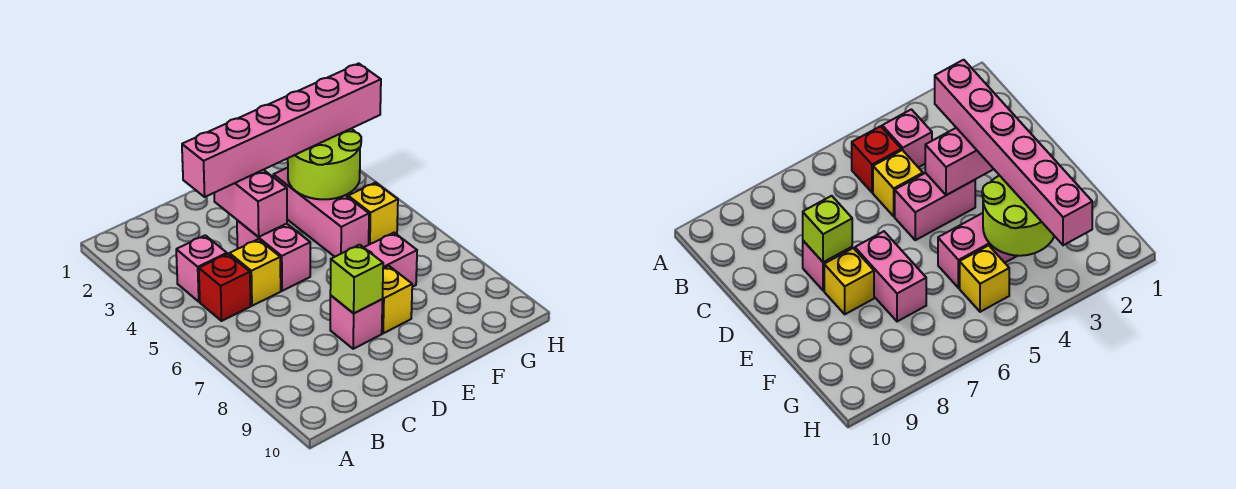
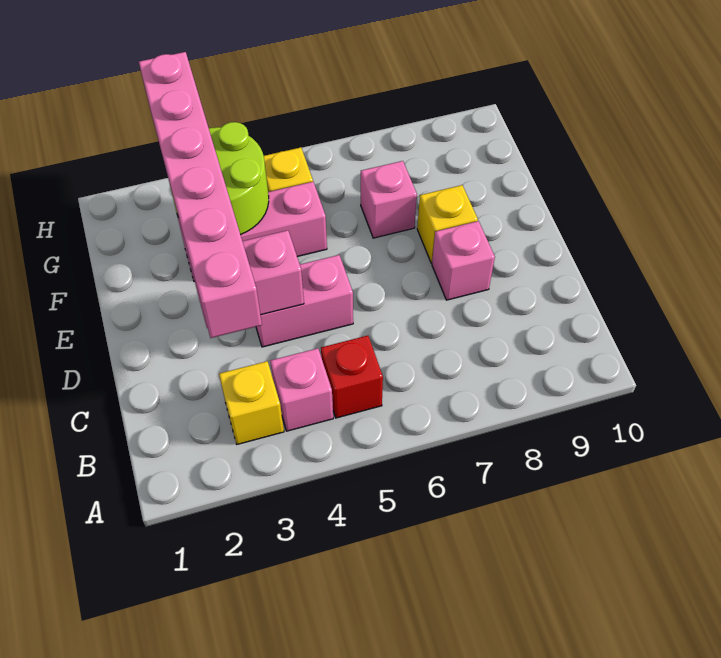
yellow 1x1 brick [229,239,281,306] -> yellow 1x1 brick moved to [219,361,284,444]
lime 1x1 brick [330,245,383,313] -> none
pink 1x2 brick [364,233,417,287] -> pink 1x1 brick [361,161,417,238]

